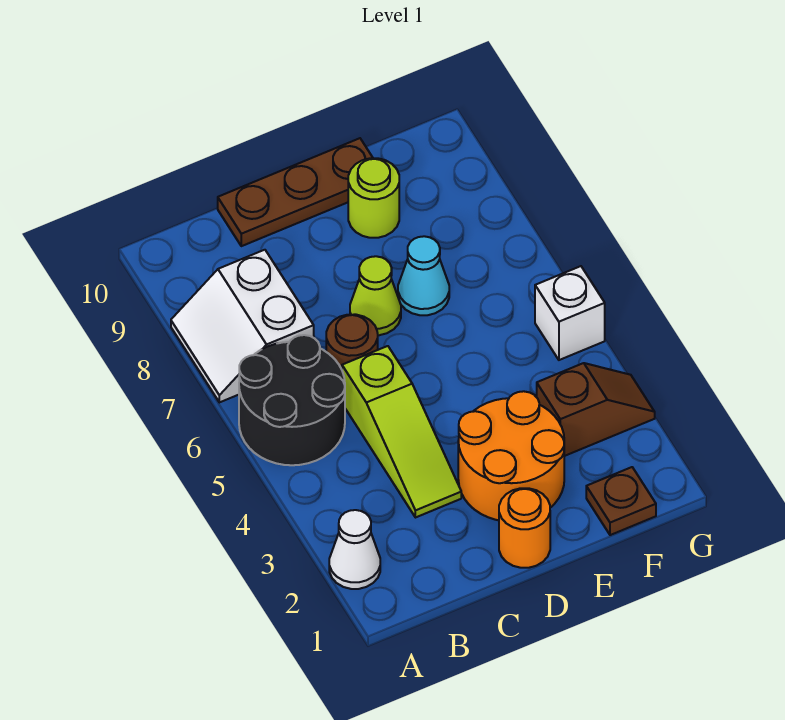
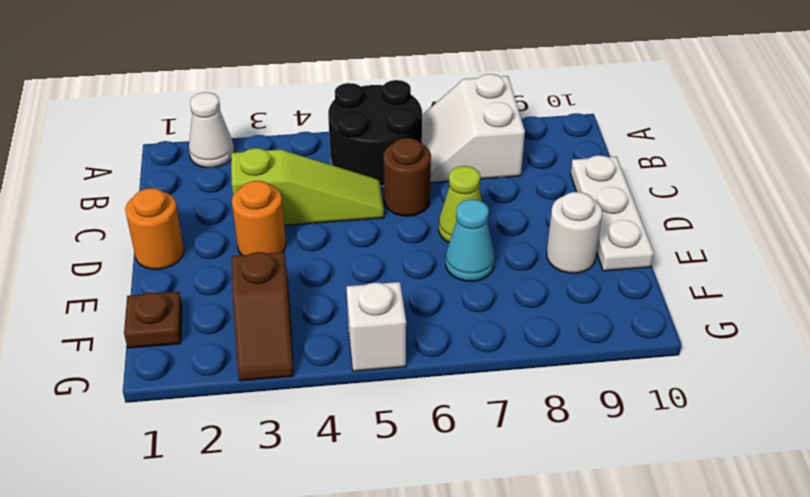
white 2x2 slope [171,250,314,402] -> white 2x2 slope turned to [422,74,525,183]
lime 1x3 slope [342,346,461,518] -> lime 1x3 slope turned to [231,148,384,225]
brown 1x3 plate [218,138,373,246] -> white 1x3 plate [570,155,654,271]
orange 2x2 round brick [458,391,564,520] -> orange 1x1 round brick [232,181,286,255]
lime 1x1 round brick [348,158,399,238] -> white 1x1 round brick [547,192,602,273]

